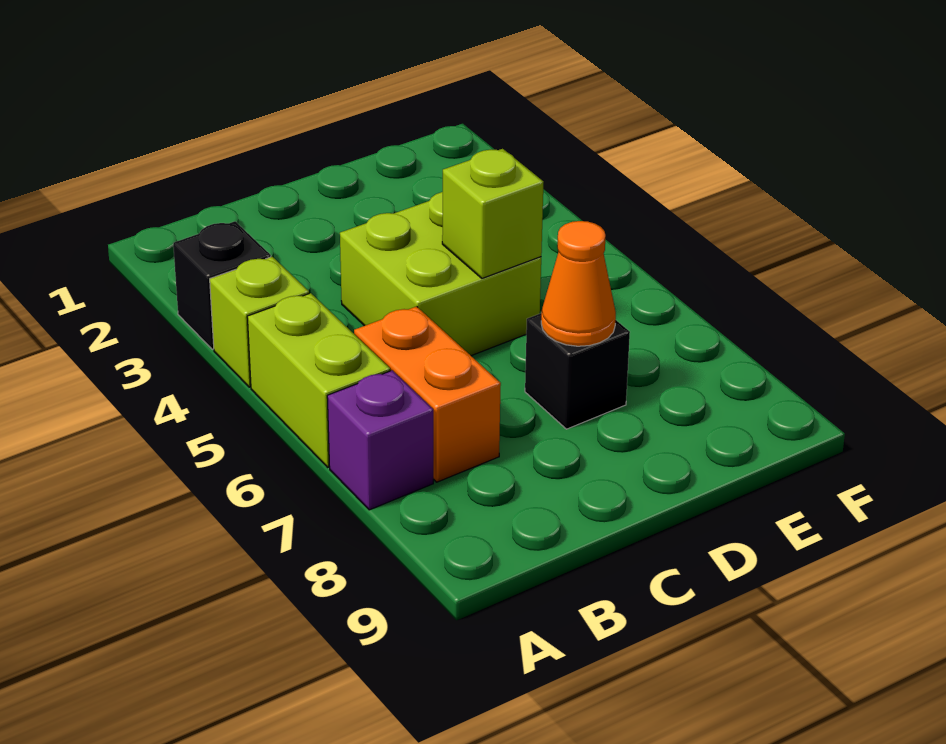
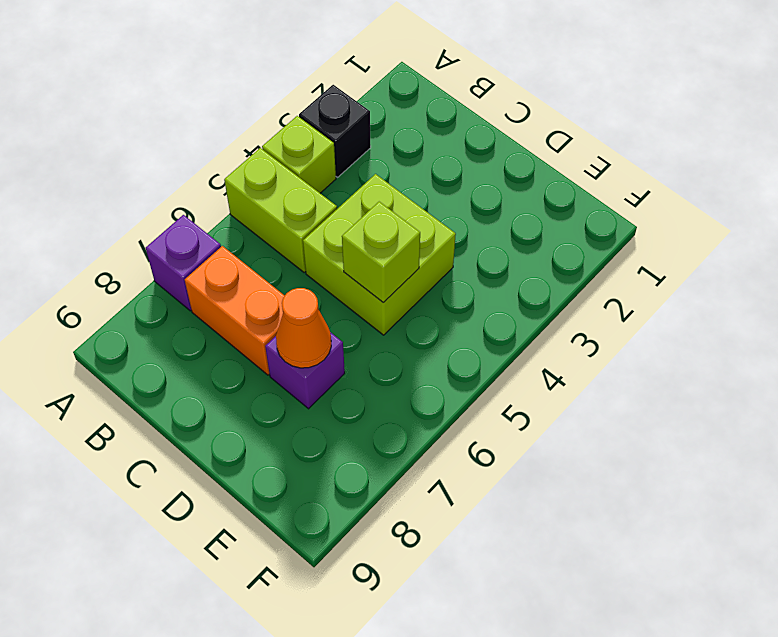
lime 1x2 brick [247,293,390,467] -> lime 1x2 brick turned to [224,148,337,273]
orange 1x2 brick [354,307,501,482] -> orange 1x2 brick turned to [185,246,285,375]
black 1x1 brick [525,313,630,429] -> purple 1x1 brick [265,332,345,409]

